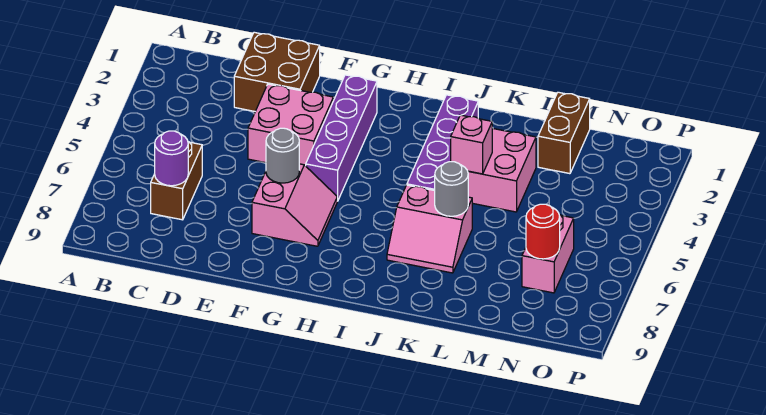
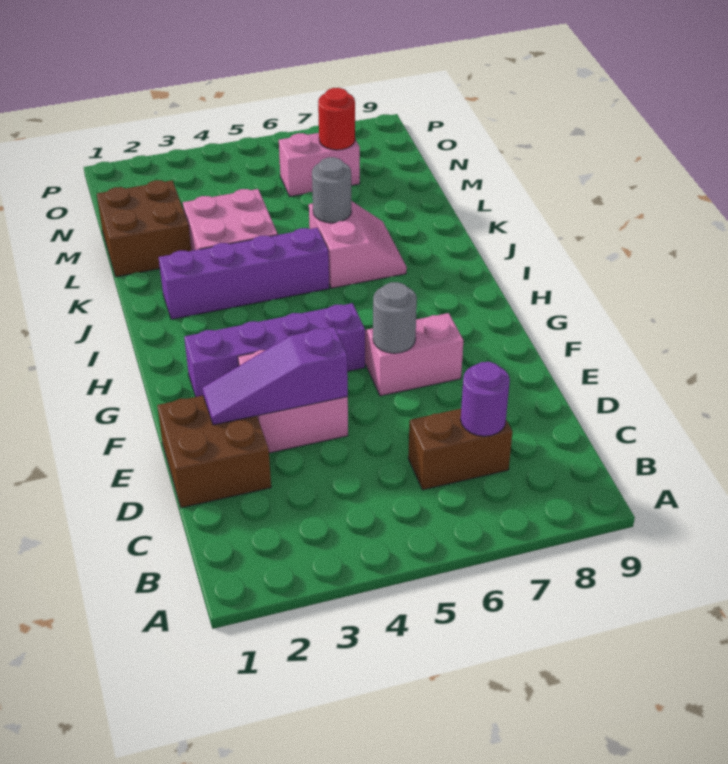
none -> purple 1x3 slope [203,327,348,425]
pink 1x1 brick [451,115,492,174] -> none
brown 1x2 brick [538,92,590,174] -> brown 2x2 brick [97,180,191,277]

